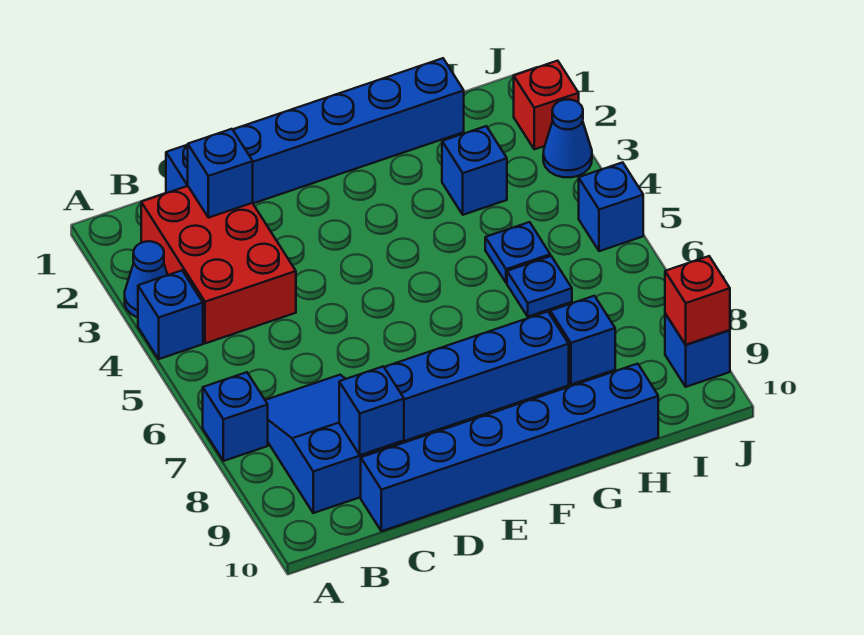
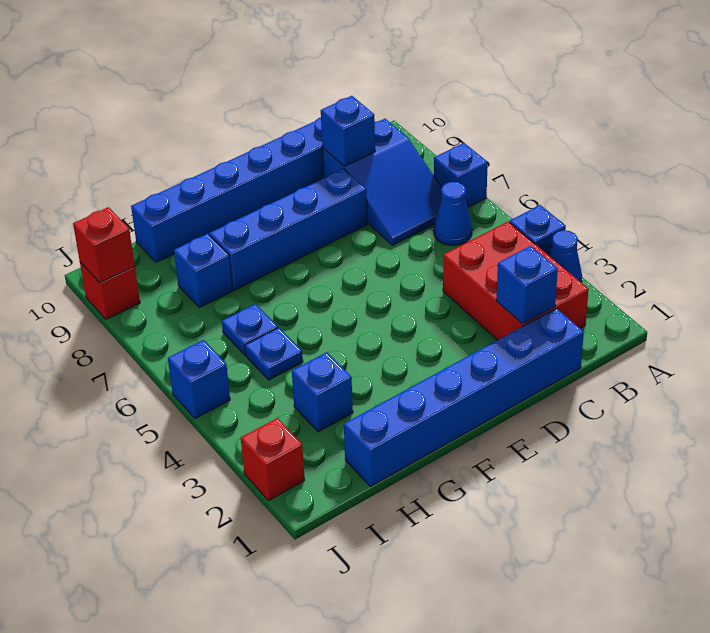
blue 1x1 cone [543,100,592,178] -> blue 1x1 cone moved to [434,182,472,246]
blue 1x1 brick [665,314,730,387] -> red 1x1 brick [80,262,140,319]

